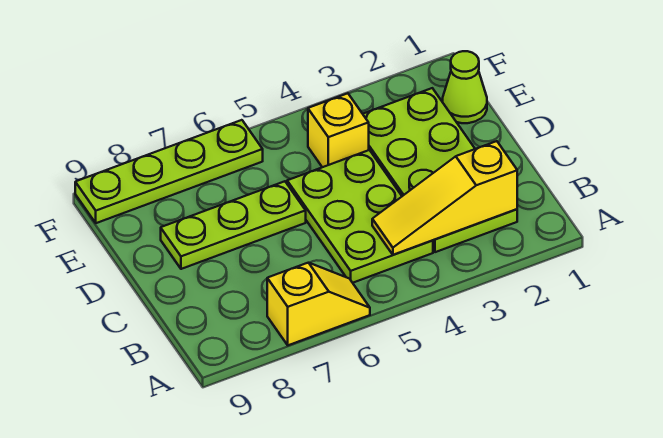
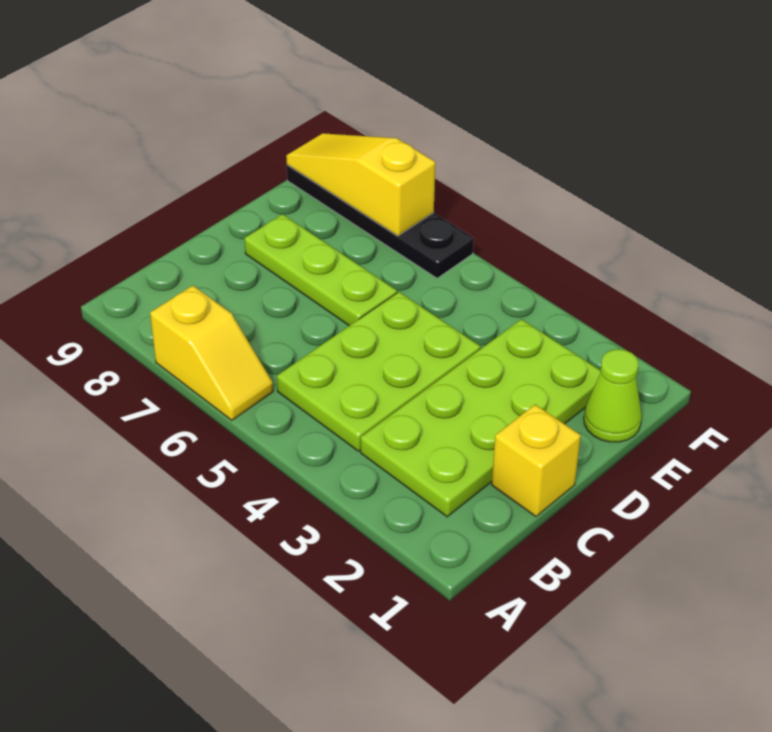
yellow 1x3 slope [372,141,517,255] -> yellow 1x3 slope moved to [286,133,435,236]
yellow 1x1 brick [308,93,369,167] -> yellow 1x1 brick moved to [492,404,581,517]
lime 1x4 plate [75,120,263,223] -> black 1x4 plate [287,165,474,278]

